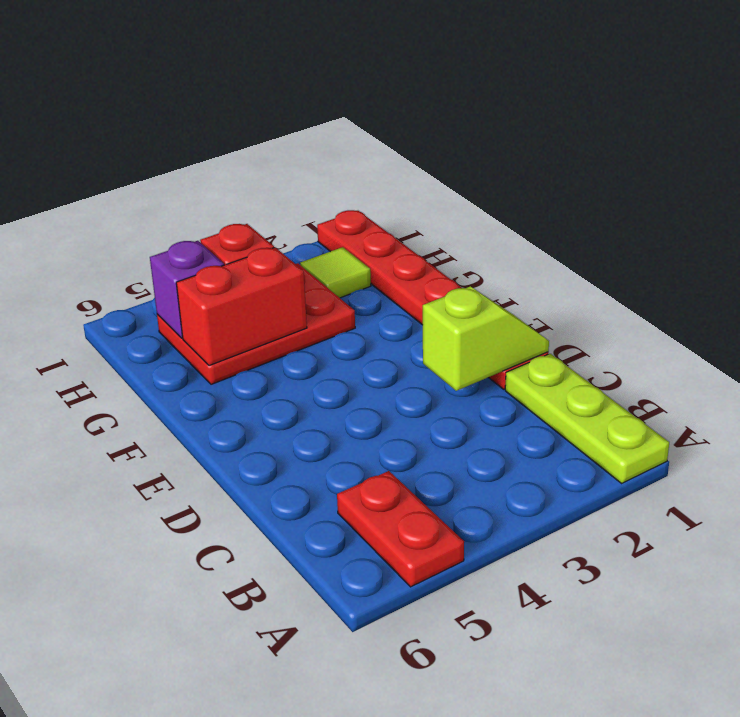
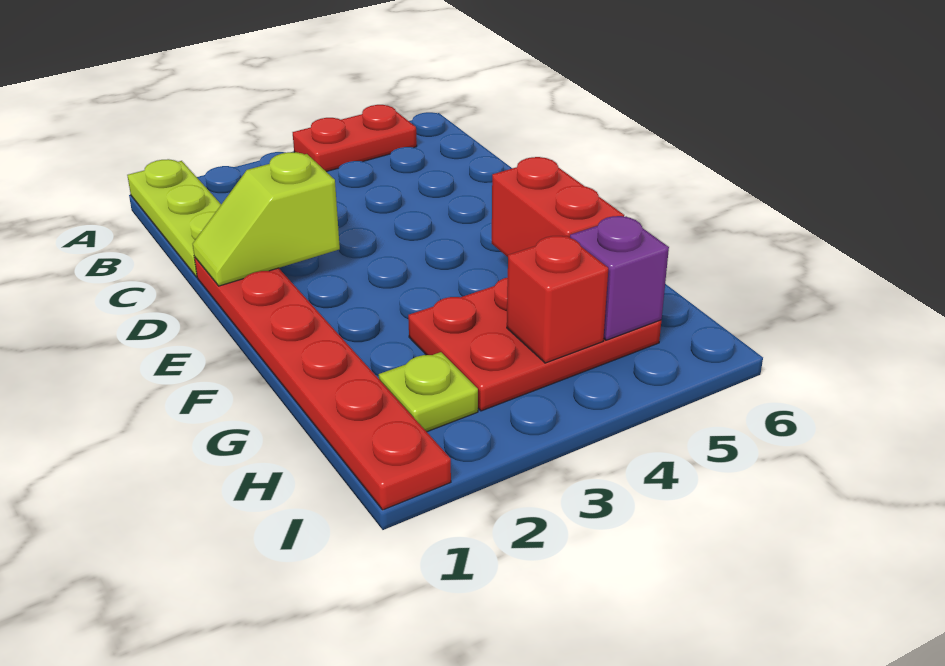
red 1x2 plate [337,471,464,587] -> red 1x2 plate turned to [293,105,417,172]
red 1x2 brick [176,247,307,366] -> red 1x2 brick turned to [492,157,624,257]
lime 1x1 tile [300,247,371,298] -> lime 1x1 plate [379,352,478,432]

